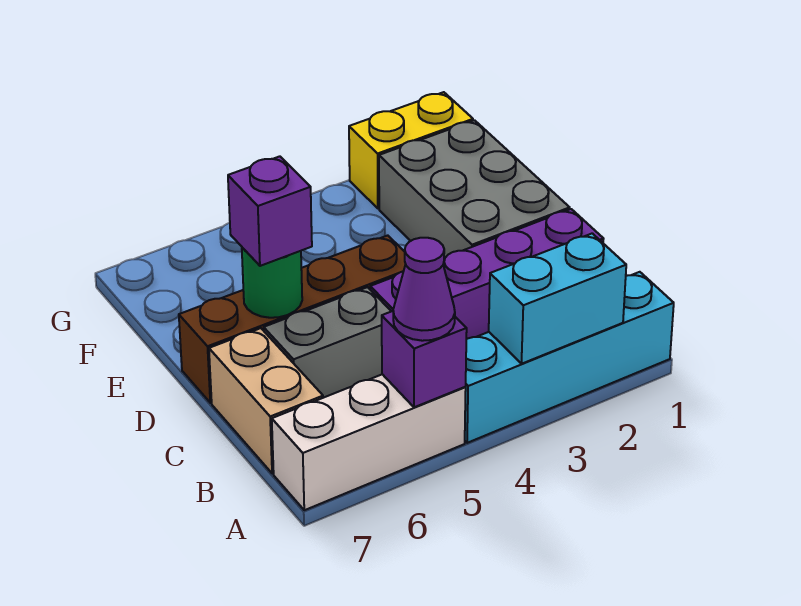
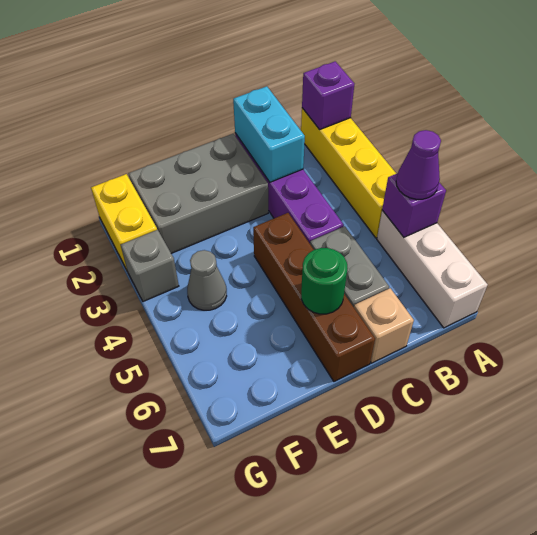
cyan 1x4 brick [465,272,674,443] -> yellow 1x4 brick [301,108,396,238]
cyan 1x2 brick [489,233,626,364] -> cyan 1x2 brick moved to [233,86,305,182]
tan 1x2 brick [209,328,323,474] -> tan 1x1 brick [354,288,414,363]
purple 1x1 brick [228,156,312,266] -> purple 1x1 brick moved to [302,61,354,130]
none -> grey 1x1 cone [187,250,227,310]
none -> grey 1x1 brick [121,230,179,302]

